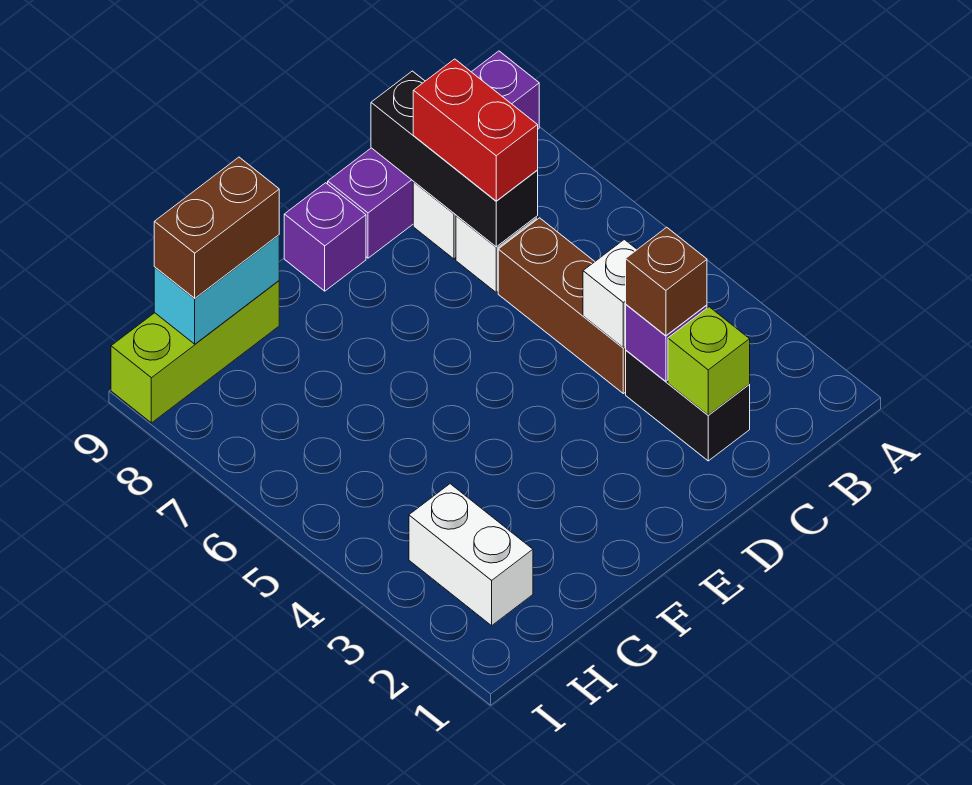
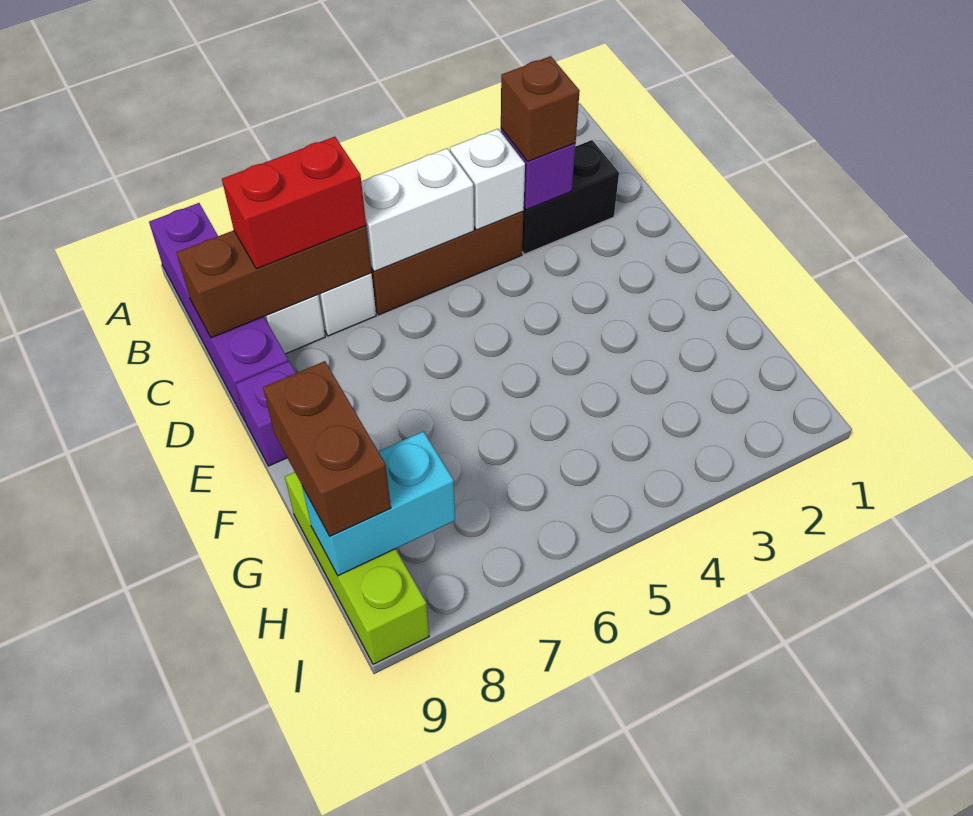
lime 1x1 brick [668,307,750,415] -> none
black 1x3 brick [371,71,538,247] -> brown 1x3 brick [177,226,371,338]
cyan 1x2 brick [154,235,279,344] -> cyan 1x2 brick turned to [303,431,455,576]
white 1x2 brick [409,484,533,626] -> white 1x2 brick moved to [361,148,474,272]

